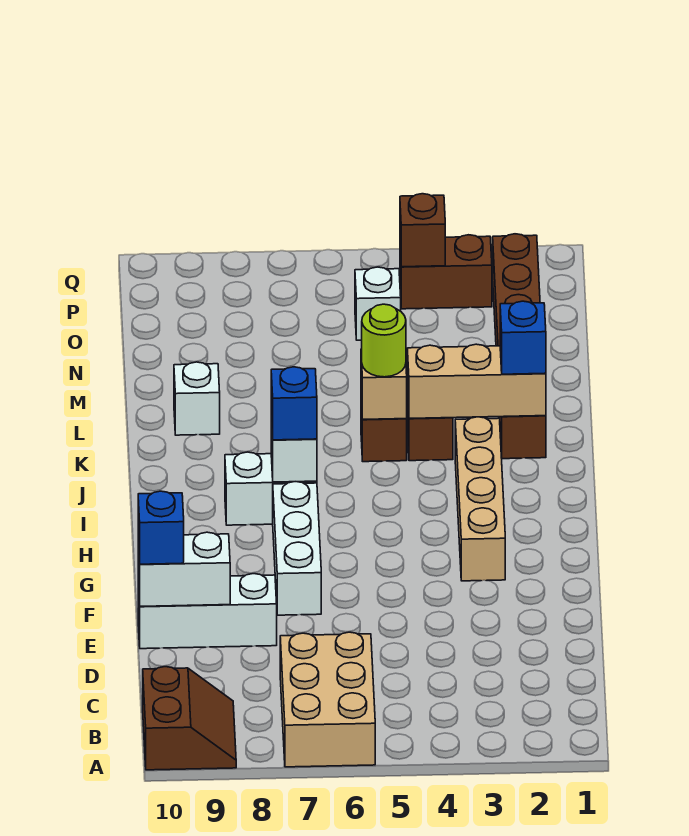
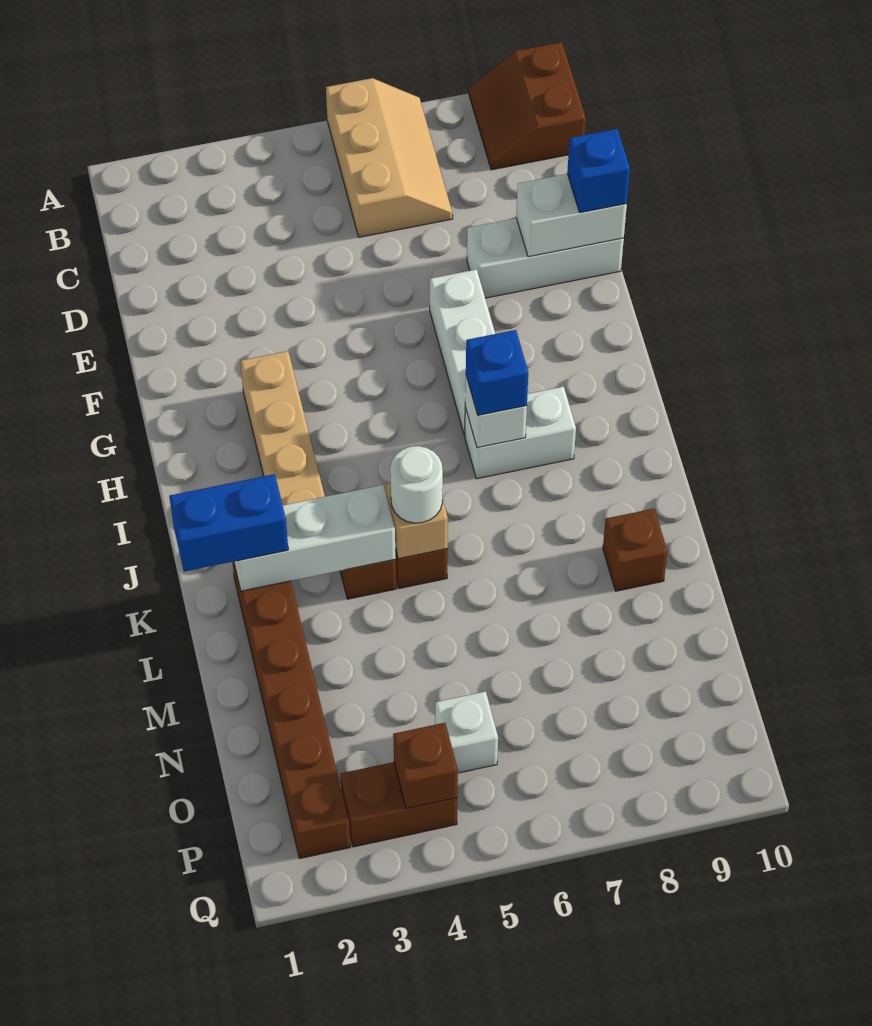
tan 2x3 brick [280,632,375,767] -> tan 2x3 slope [326,78,453,237]
tan 1x3 brick [407,344,546,419] -> white 1x3 brick [234,485,396,591]
blue 1x1 brick [500,301,546,374] -> blue 1x2 brick [169,474,288,572]
lime 1x1 round brick [362,304,406,377] -> white 1x1 round brick [390,446,443,523]
white 1x1 brick [174,362,220,435] -> brown 1x1 brick [603,509,668,591]

